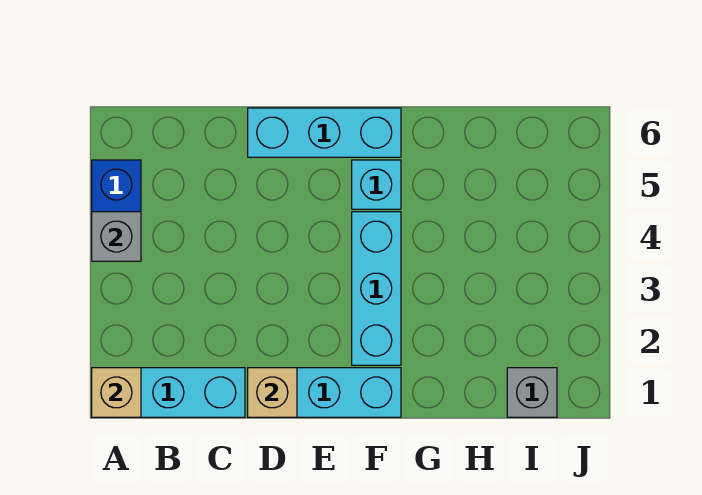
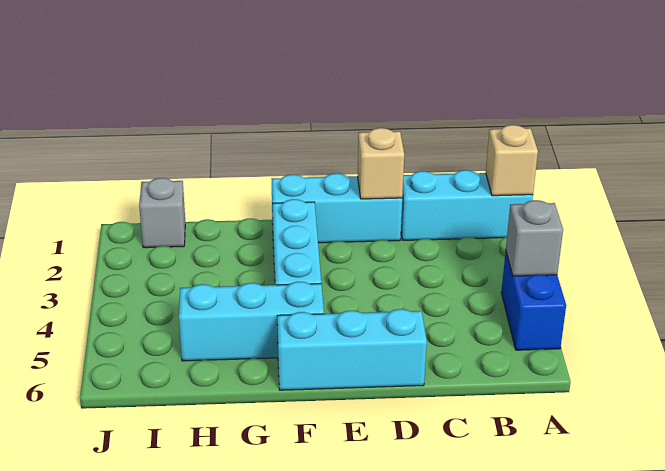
cyan 1x1 brick [352,160,401,209] -> cyan 1x3 brick [179,282,324,361]

